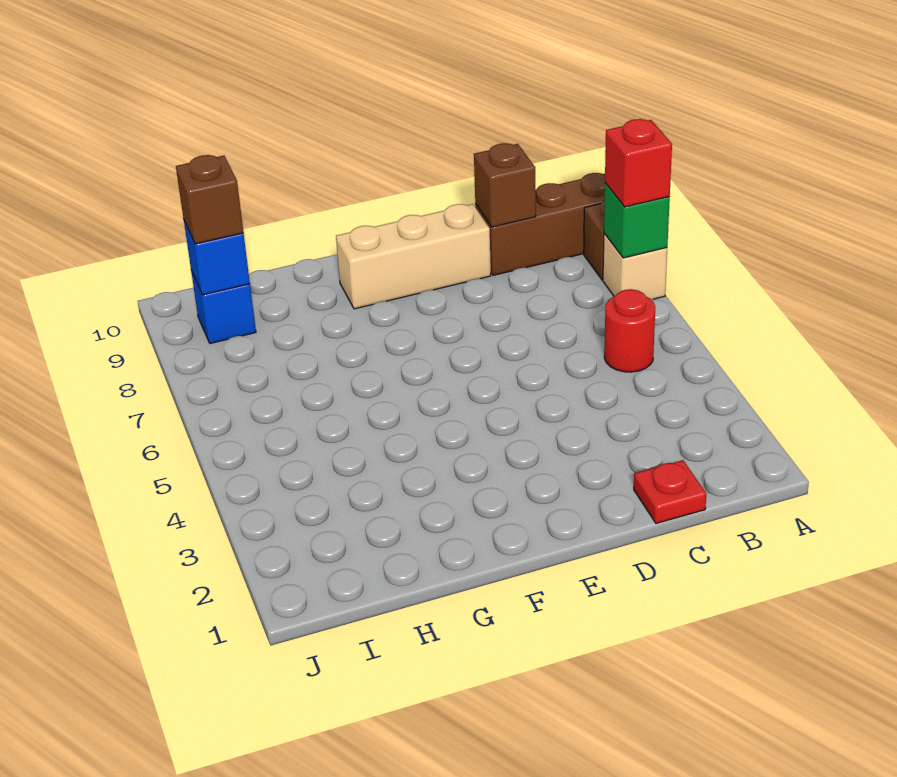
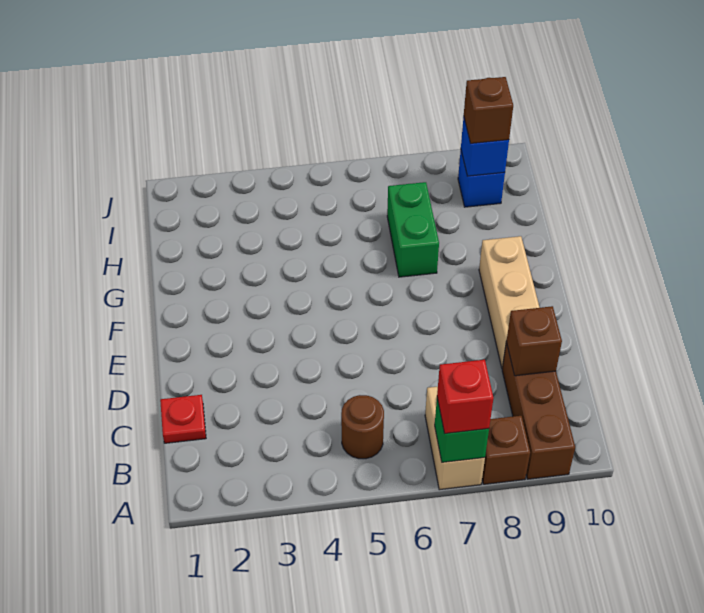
tan 1x1 brick [603,234,667,299] -> tan 1x2 brick [425,386,485,490]
red 1x1 round brick [604,289,655,372] -> brown 1x1 round brick [341,395,384,459]
none -> green 1x2 brick [387,182,439,277]

